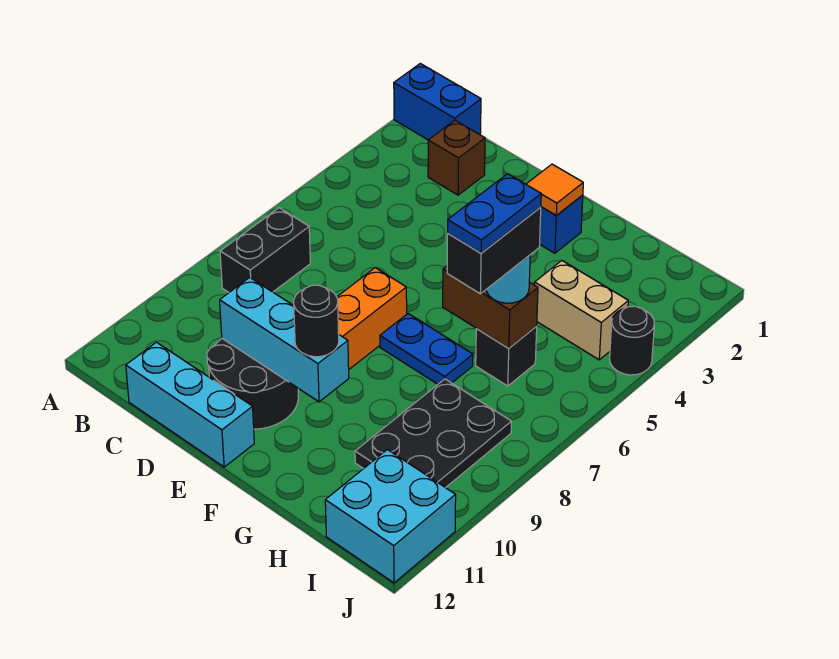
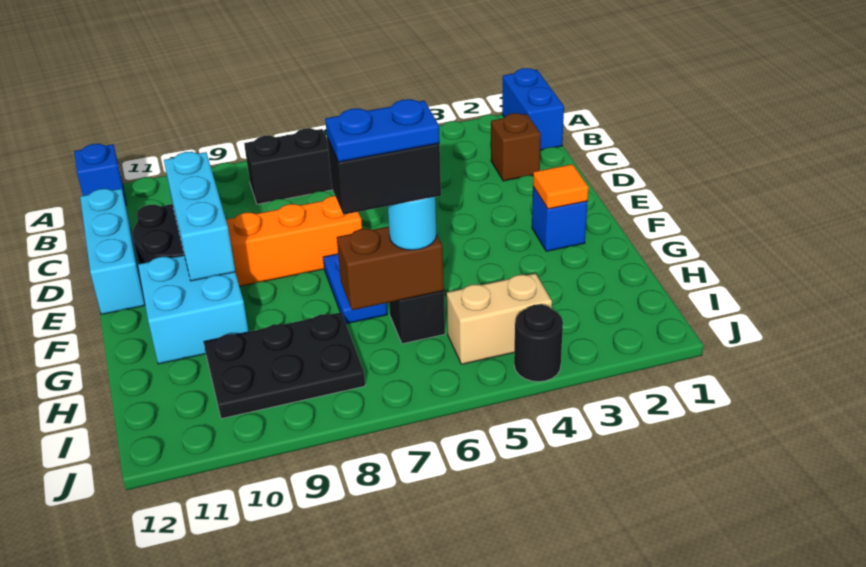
none -> blue 1x1 brick [74,144,126,205]
black 1x1 round brick [294,285,339,357] -> none
brown 1x2 brick [443,266,538,348] -> brown 1x2 brick turned to [337,227,444,310]
tan 1x2 brick [535,261,628,360] -> tan 1x2 brick turned to [447,273,552,364]
cyan 2x2 brick [325,450,456,583] -> cyan 2x2 brick moved to [138,255,248,364]

